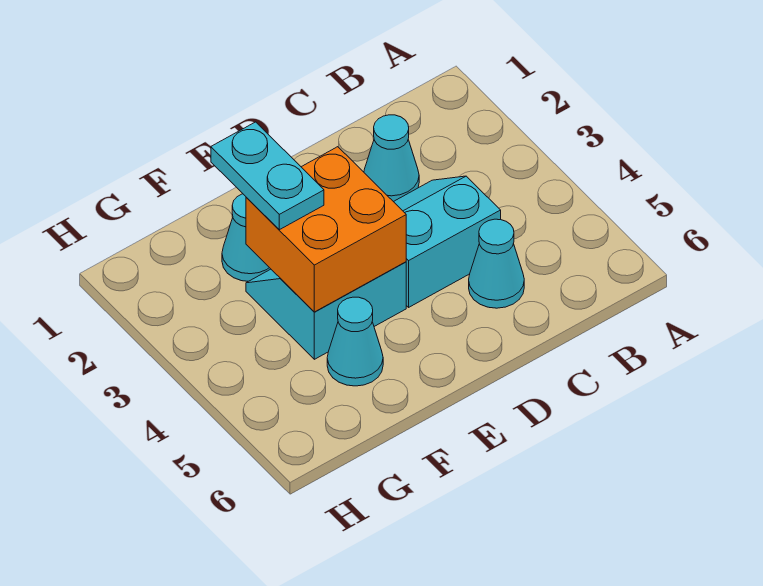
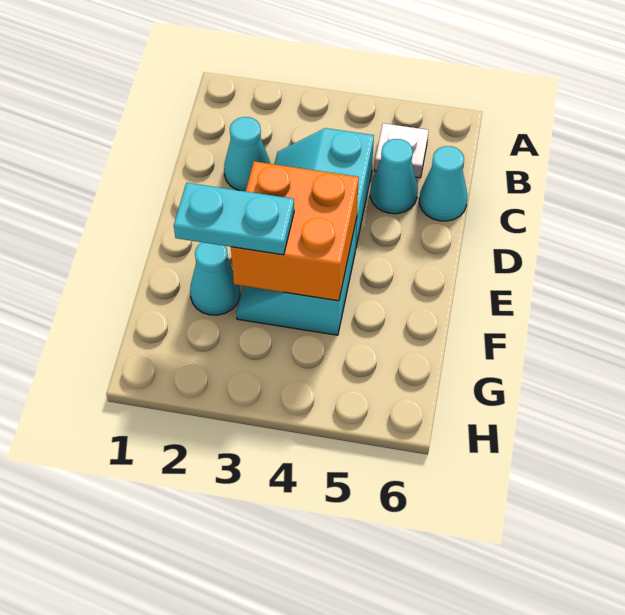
none -> white 1x1 plate [375,123,429,178]
cyan 1x1 cone [327,297,383,386] -> cyan 1x1 cone moved to [419,146,467,221]

